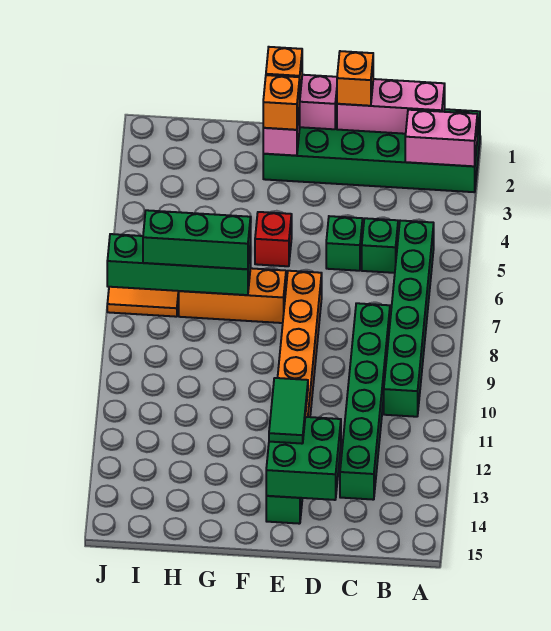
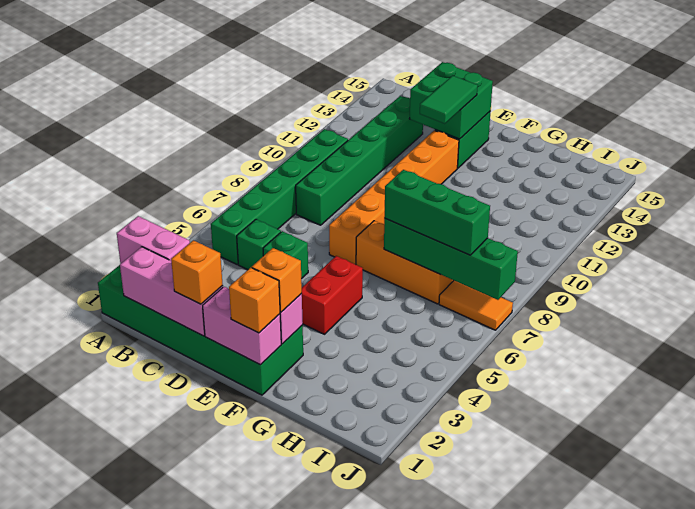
red 1x1 brick [255,212,292,266] -> red 1x2 brick [301,256,363,334]

